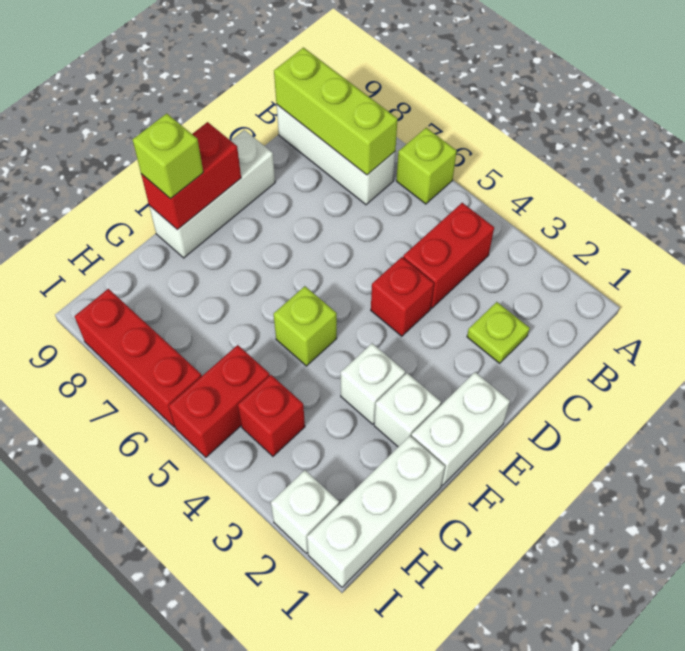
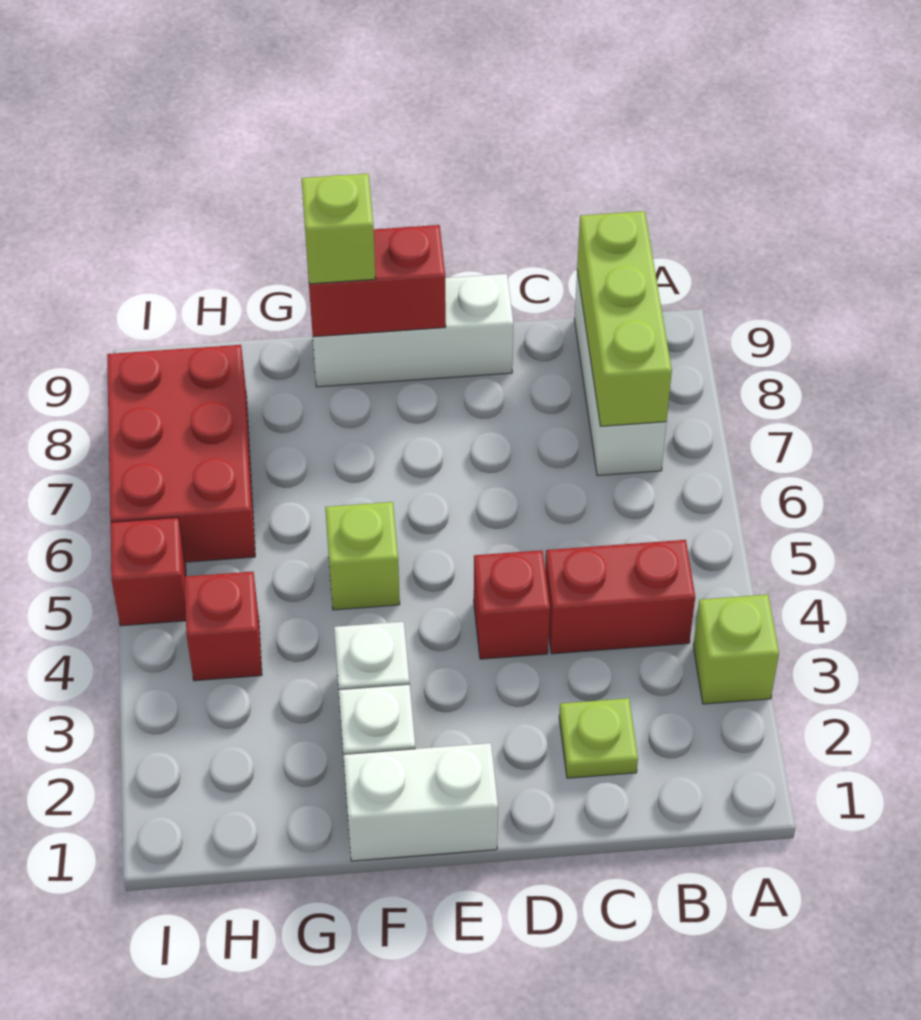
lime 1x1 brick [396,128,457,204] -> lime 1x1 brick moved to [693,594,779,704]
white 1x3 brick [307,436,445,587] -> none
red 1x2 brick [169,345,270,457] -> red 1x1 brick [110,517,186,626]
white 1x1 brick [271,470,339,553] -> none
red 1x3 brick [75,289,202,427] -> red 2x3 brick [107,345,255,562]

